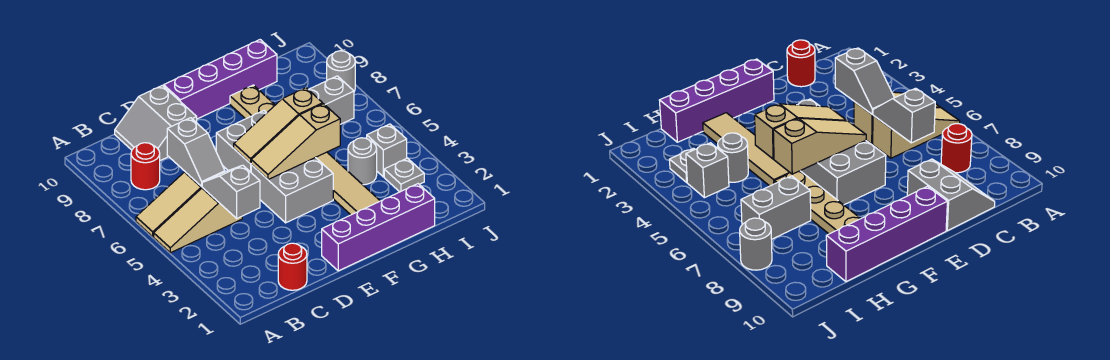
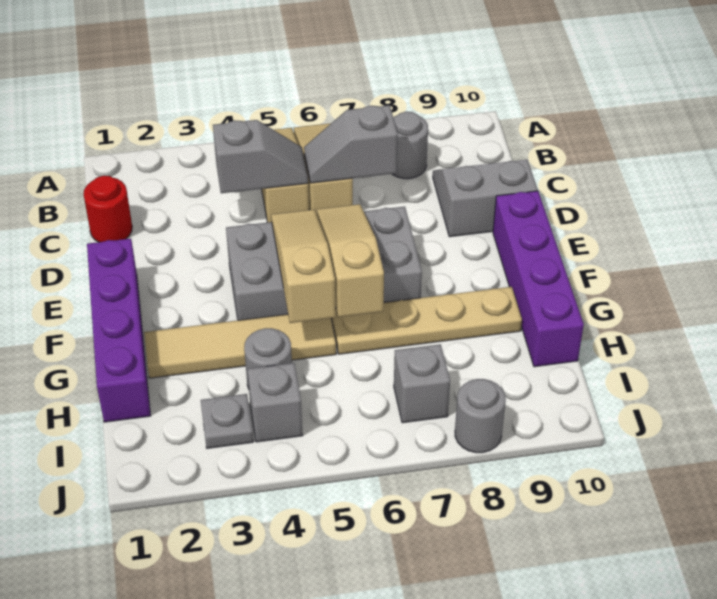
red 1x1 round brick [131,143,160,190] -> grey 1x1 round brick [392,112,428,179]
grey 1x2 brick [309,76,354,124] -> grey 1x1 brick [394,344,450,423]

